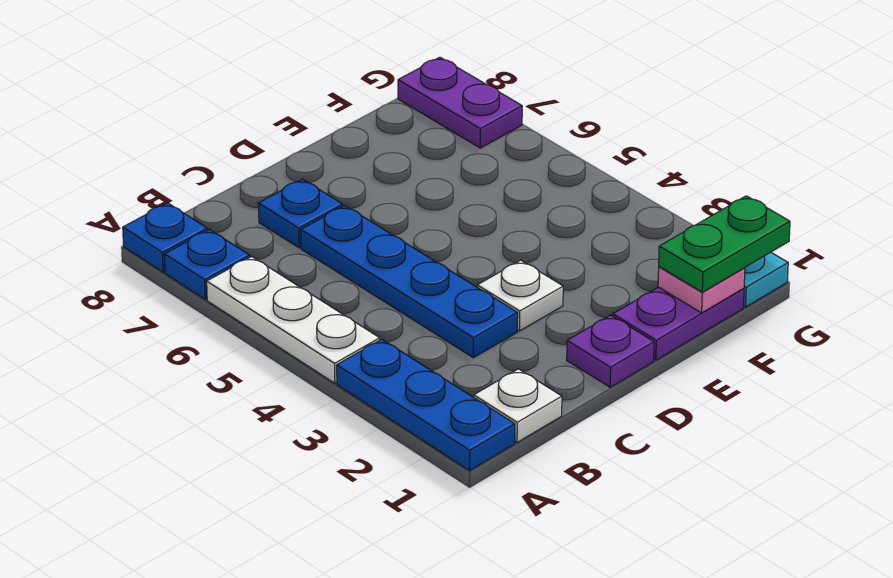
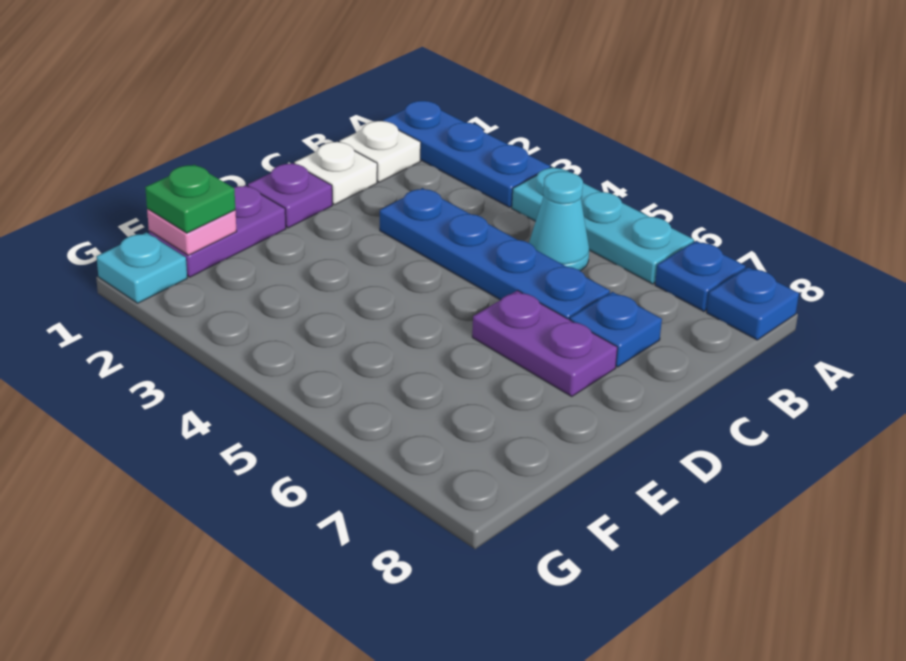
white 1x3 plate [207,257,380,383] -> cyan 1x3 plate [512,167,694,284]
none -> cyan 1x1 cone [529,171,589,271]
white 1x1 plate [477,260,563,331] -> white 1x1 plate moved to [295,142,377,205]
green 1x2 plate [659,196,790,292] -> green 1x1 plate [145,165,235,233]
purple 1x2 plate [398,57,522,148] -> purple 1x2 plate moved to [472,290,618,396]

